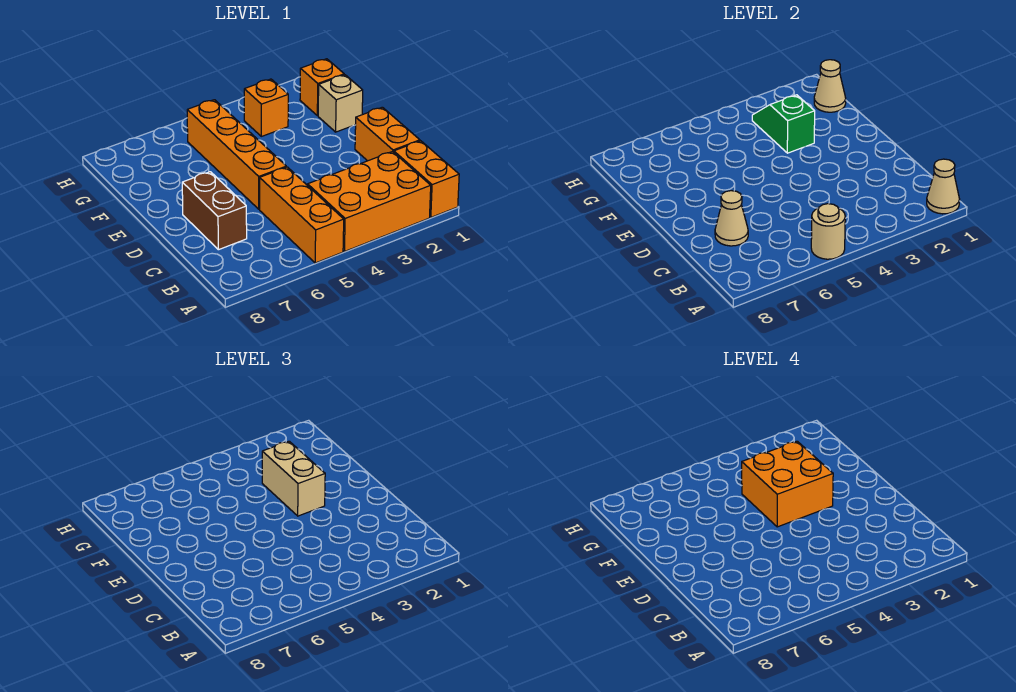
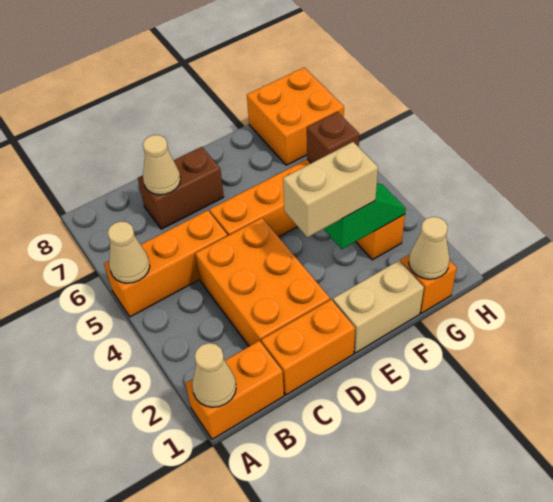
orange 2x3 brick [308,152,431,251] -> orange 2x3 brick moved to [195,218,330,346]
tan 1x1 round brick [811,204,845,259] -> tan 1x1 cone [108,221,150,283]
orange 2x2 brick [742,441,833,527] -> orange 2x2 brick moved to [247,67,344,165]
tan 1x1 brick [318,75,363,132] -> tan 1x2 brick [333,261,424,353]
none -> brown 1x1 brick [307,112,359,163]

